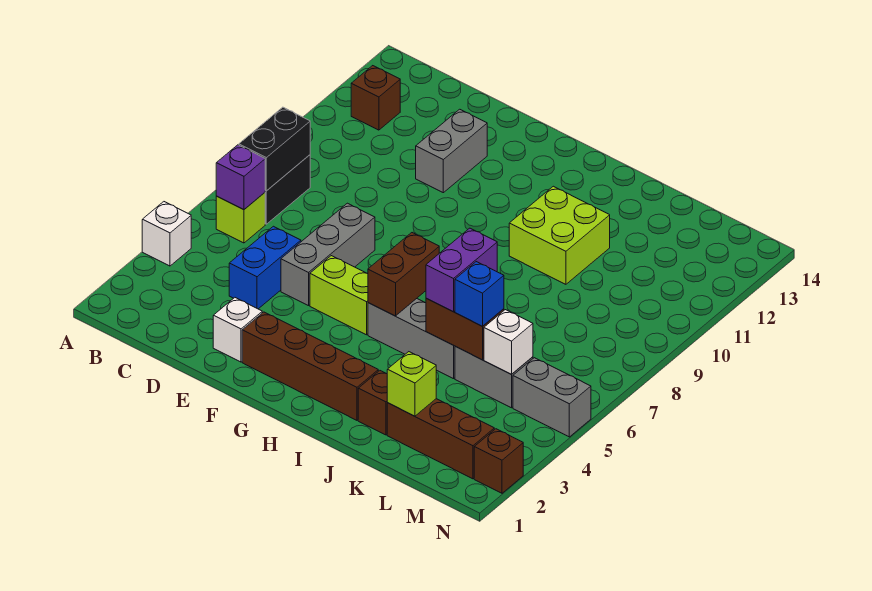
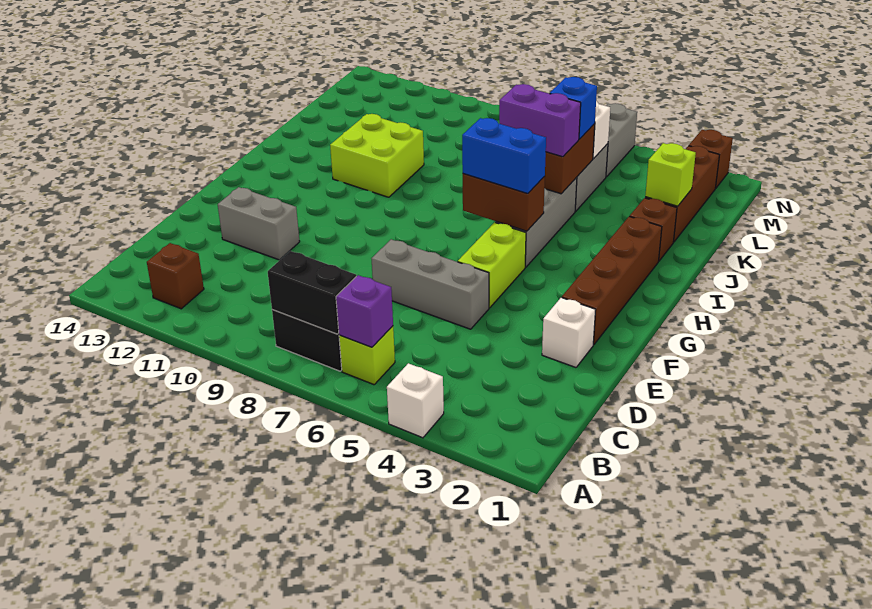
blue 1x2 brick [229,226,301,309] -> blue 1x2 brick moved to [462,118,546,194]

